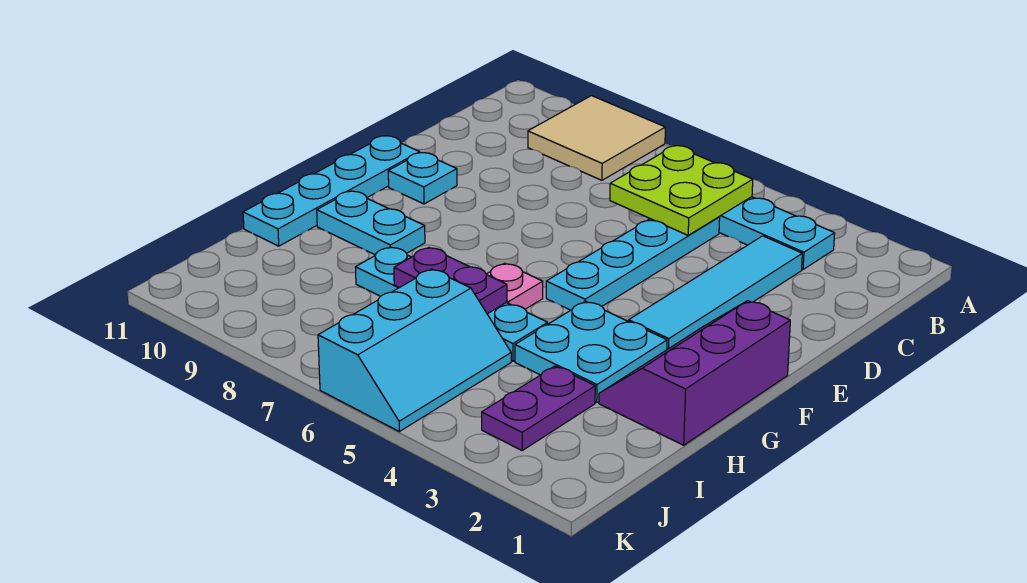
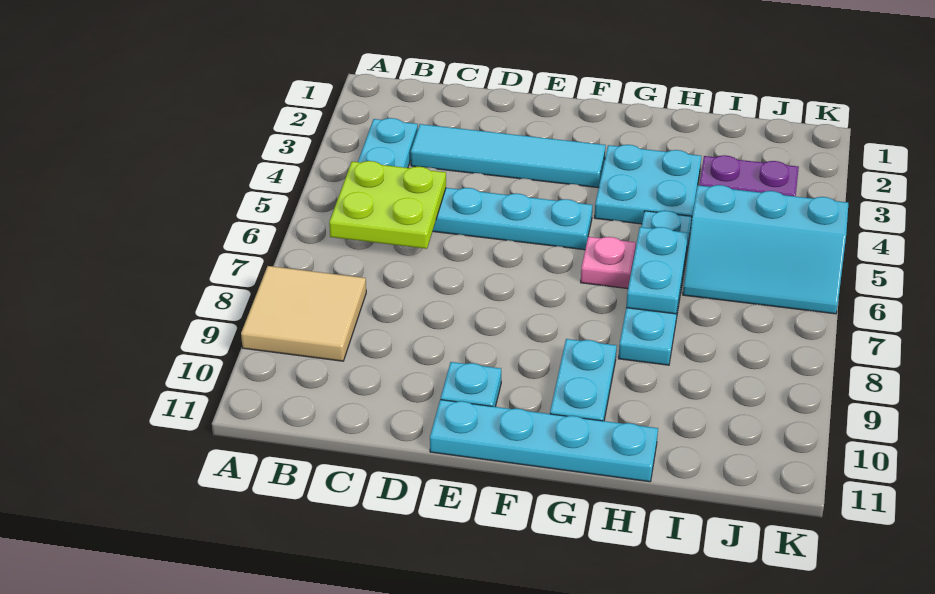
purple 2x3 slope [599,301,790,445] -> none
purple 1x2 plate [394,248,507,314] -> cyan 1x2 plate [626,227,688,314]
cyan 2x3 slope [318,269,511,431] -> cyan 2x3 slope turned to [683,185,848,314]

